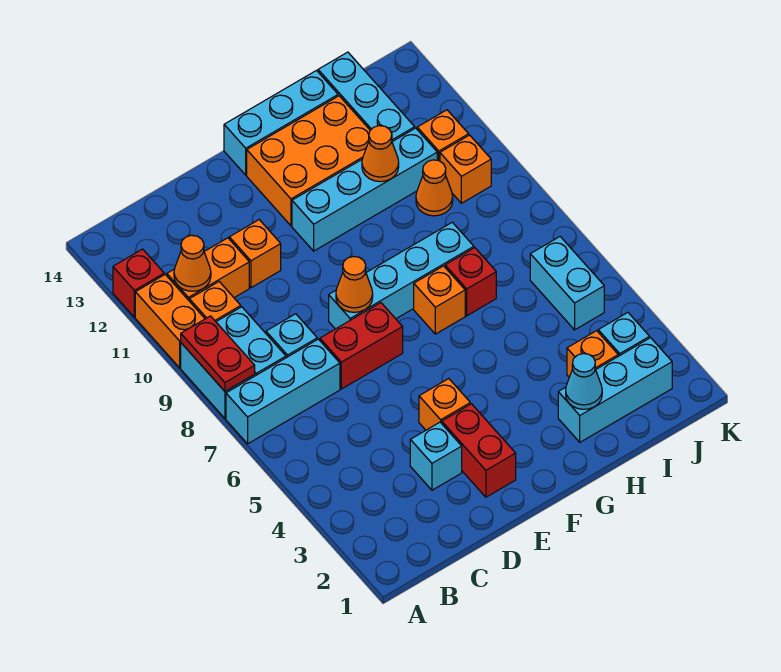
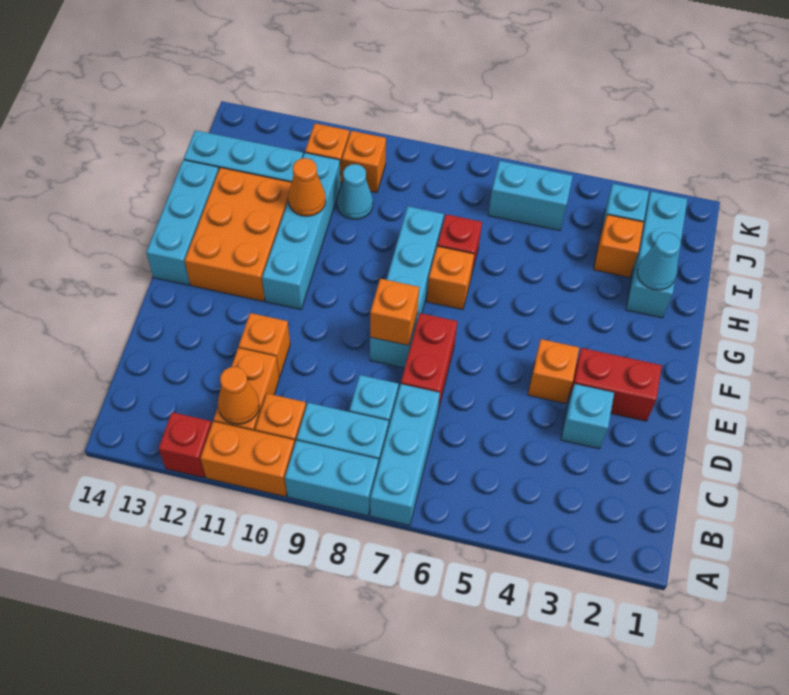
red 1x2 plate [181,316,255,391] -> none
orange 1x1 cone [336,257,373,312] -> orange 1x1 brick [370,279,419,345]
orange 1x1 cone [416,160,453,216] -> cyan 1x1 cone [337,164,373,219]

